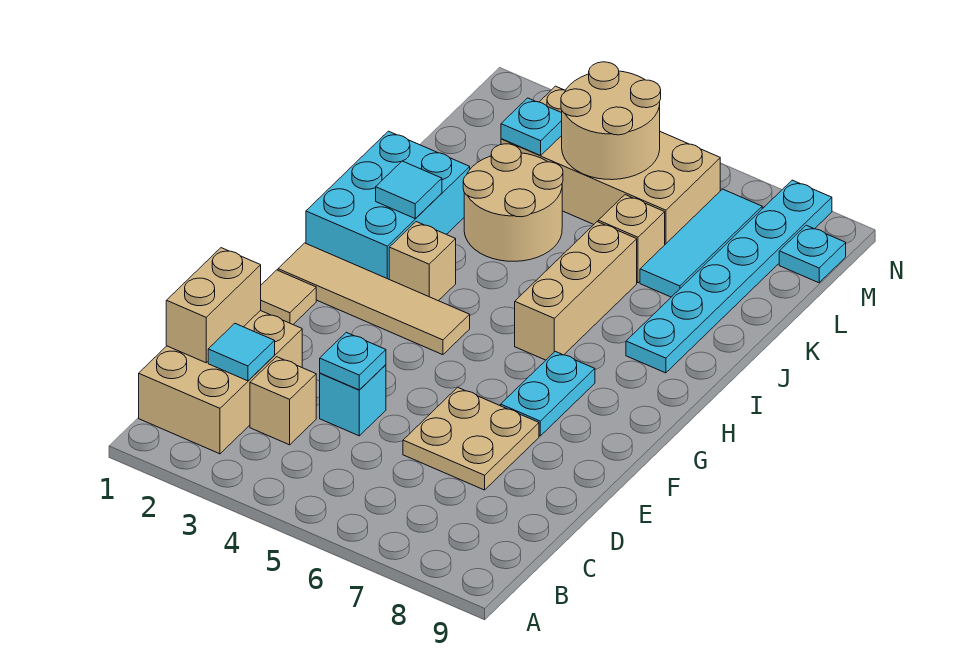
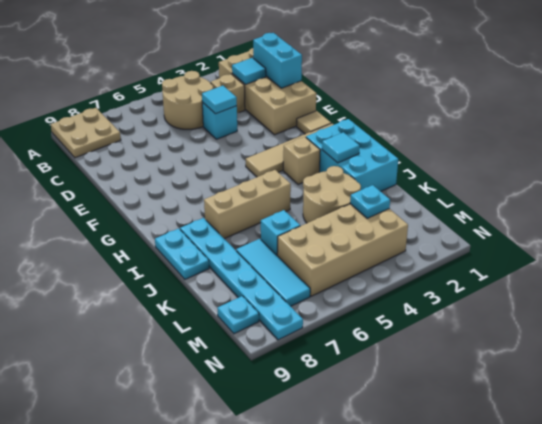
tan 2x3 brick [139,311,302,454] -> tan 2x4 brick [219,48,316,135]
tan 1x2 brick [166,248,261,363] -> cyan 1x2 brick [253,33,302,88]
cyan 1x1 plate [320,332,386,390] -> cyan 1x1 tile [202,86,237,114]
tan 2x2 plate [403,387,539,490] -> tan 2x2 plate moved to [51,108,121,158]
cyan 1x2 plate [501,351,595,436] -> cyan 1x2 plate moved to [155,228,209,279]
tan 1x3 brick [515,222,637,360] -> tan 1x3 brick turned to [204,170,291,239]
tan 1x1 brick [598,195,665,283] -> cyan 1x1 brick [261,210,300,255]
tan 2x2 round brick [561,62,661,180] -> tan 2x2 round brick moved to [162,71,213,129]

